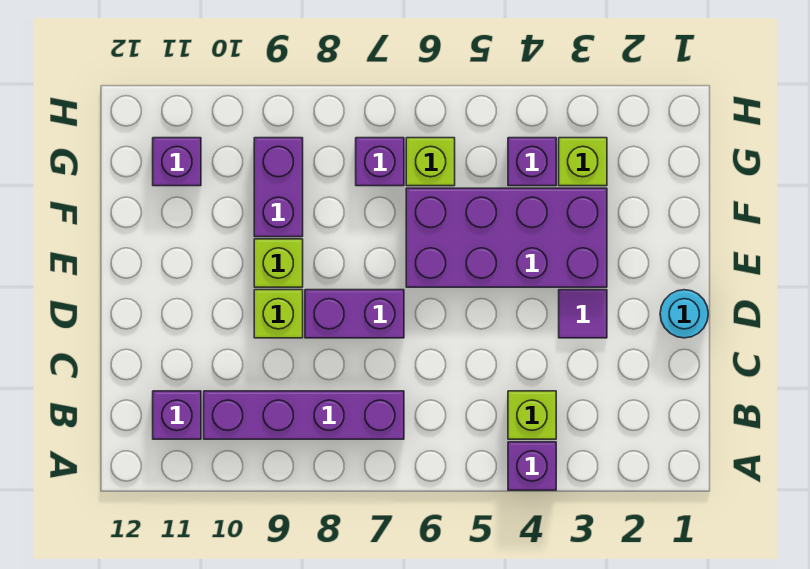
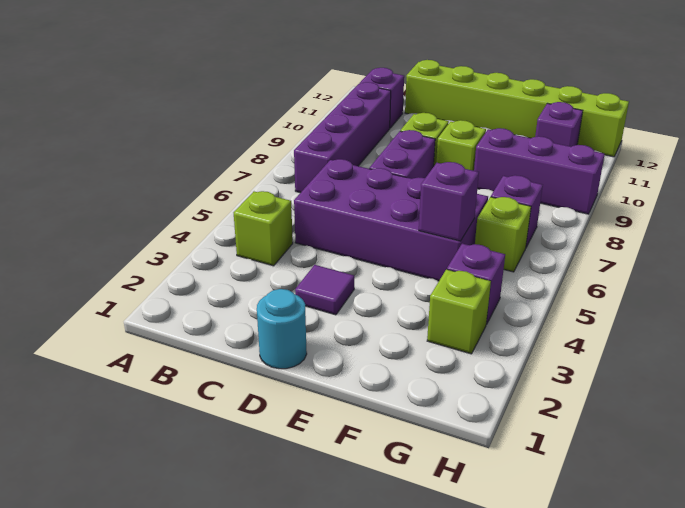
purple 1x1 brick [508,442,556,490] -> purple 1x1 brick moved to [419,162,479,241]
none -> lime 1x6 brick [405,60,629,157]
purple 2x4 brick [406,188,607,287] -> purple 2x4 brick turned to [294,159,488,281]
purple 1x2 brick [254,138,303,237] -> purple 1x3 brick [474,128,605,214]

